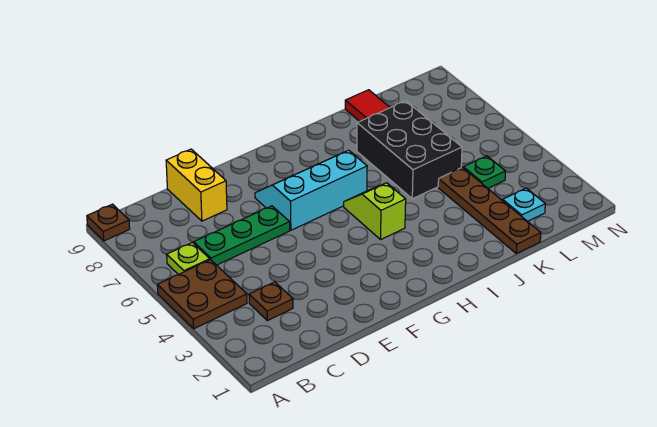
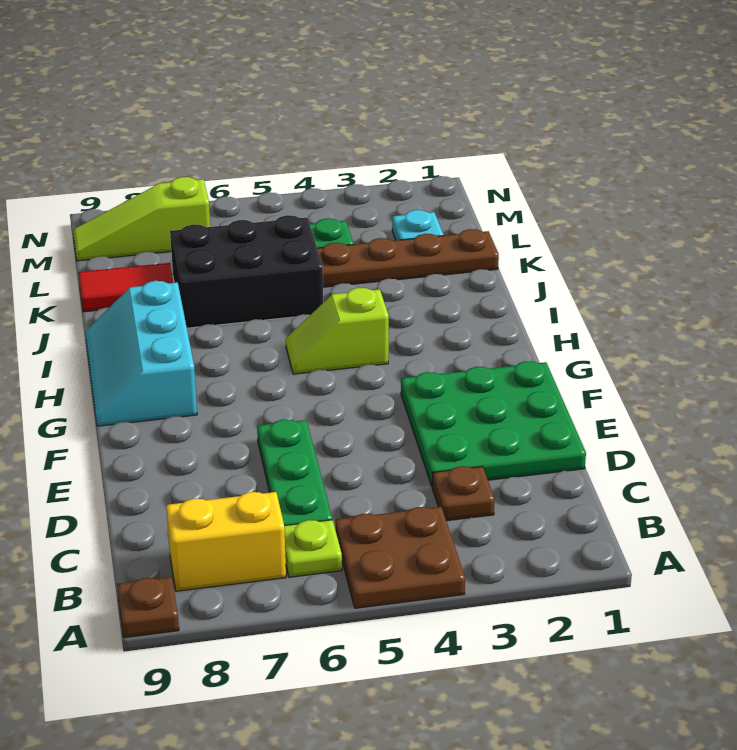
none -> green 3x3 plate [401,361,586,486]
yellow 1x2 brick [166,149,227,221] -> yellow 1x2 brick moved to [166,492,286,591]
cyan 2x3 slope [255,150,367,230] -> cyan 2x3 slope moved to [86,281,197,426]
none -> lime 1x3 slope [73,177,210,261]

